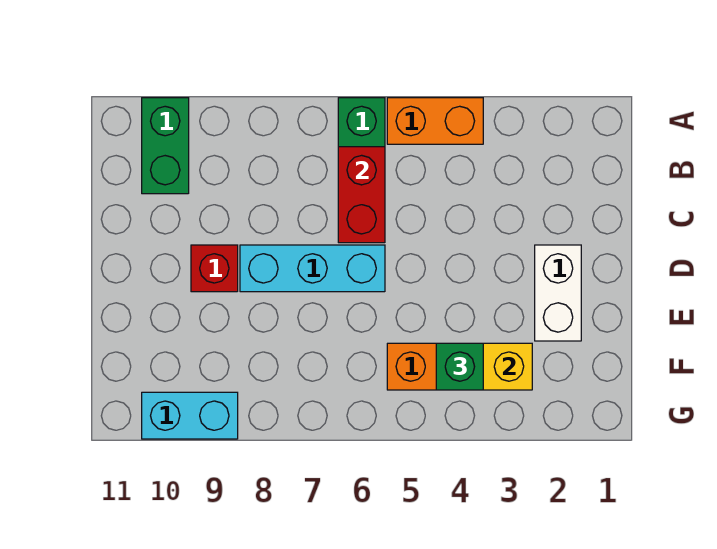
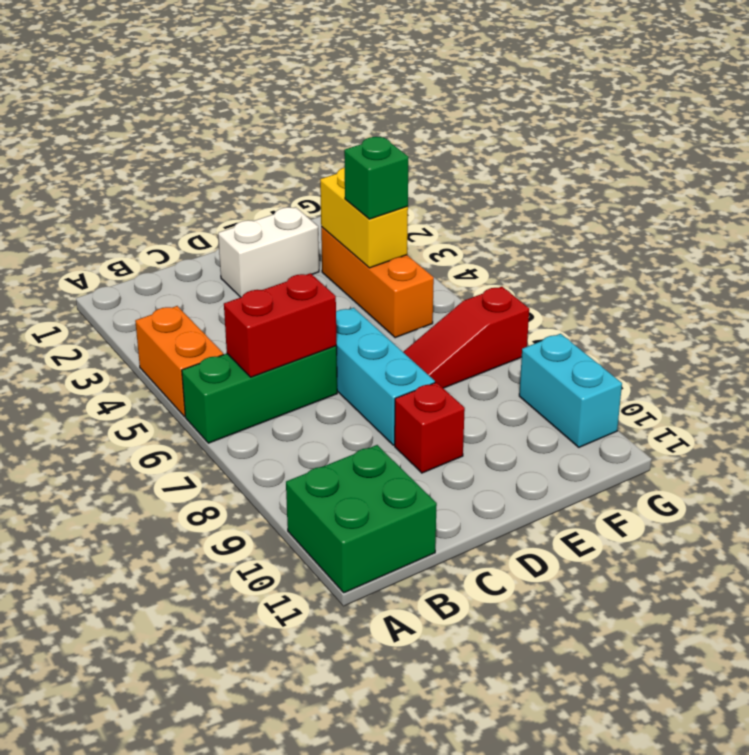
green 1x2 brick [142,98,189,194] -> green 2x2 brick [286,445,437,593]
none -> red 1x3 slope [403,287,529,388]

